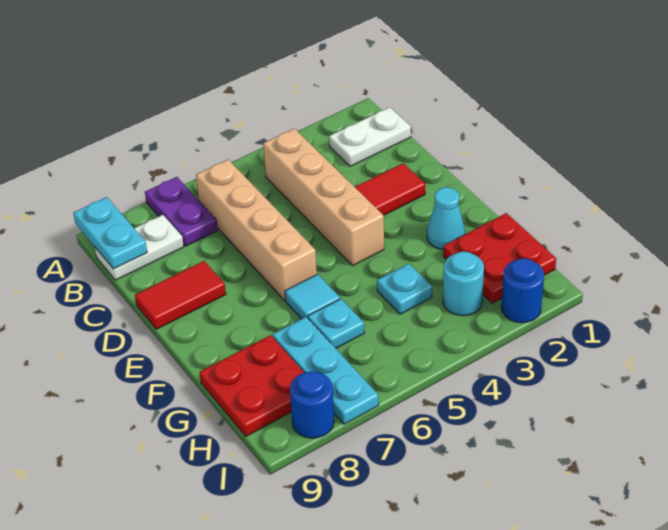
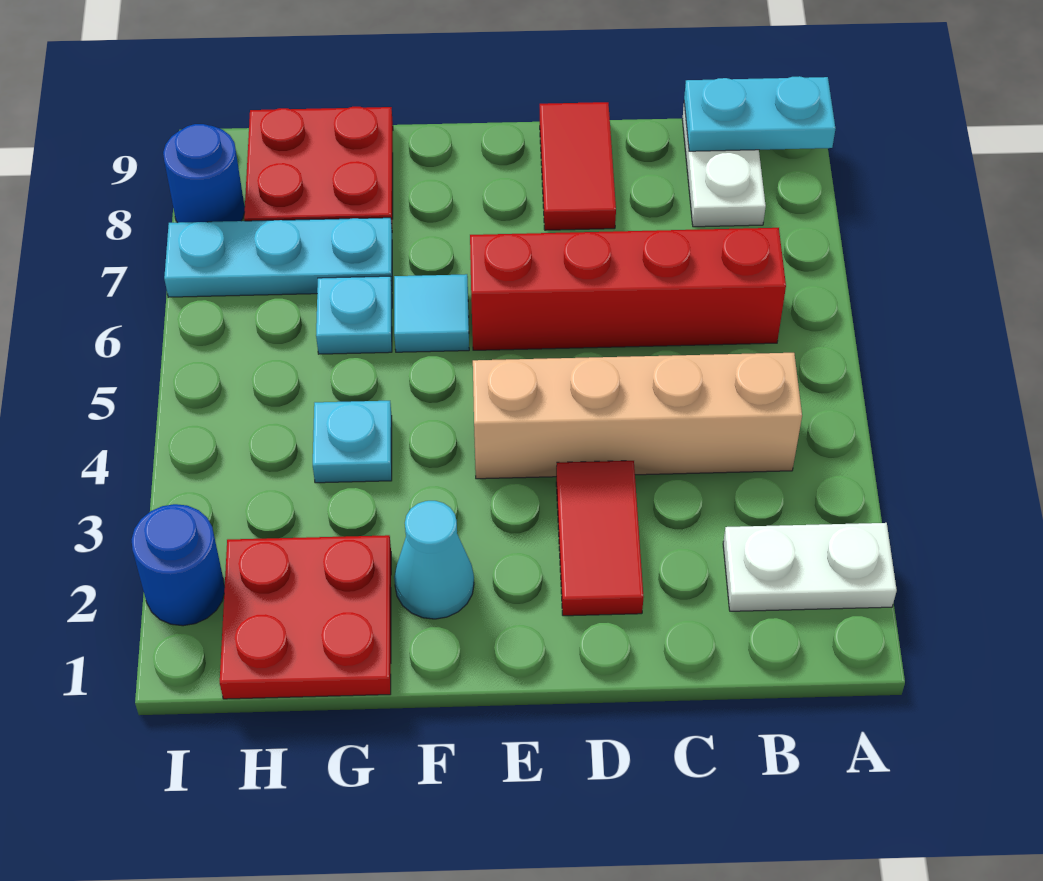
purple 1x2 plate [145,177,218,246] -> none
white 1x2 plate [329,107,411,166] -> white 1x2 plate turned to [723,523,897,611]
tan 1x4 brick [196,160,317,300] -> red 1x4 brick [470,228,786,350]
cyan 1x1 round brick [443,251,484,316] -> none

